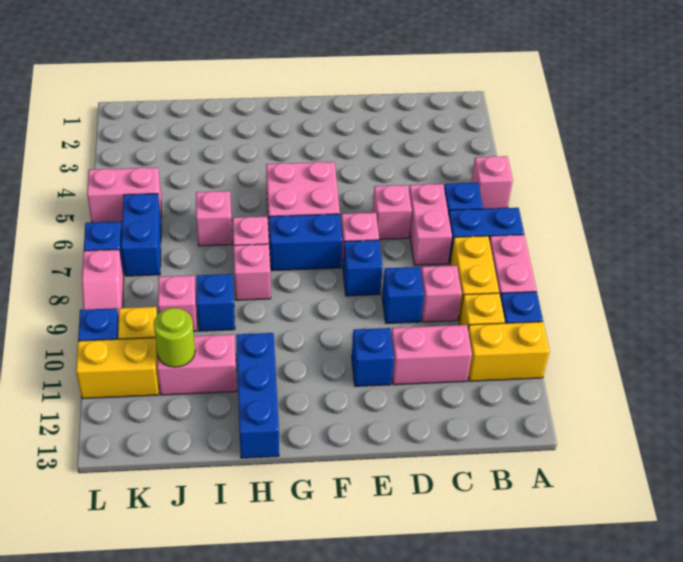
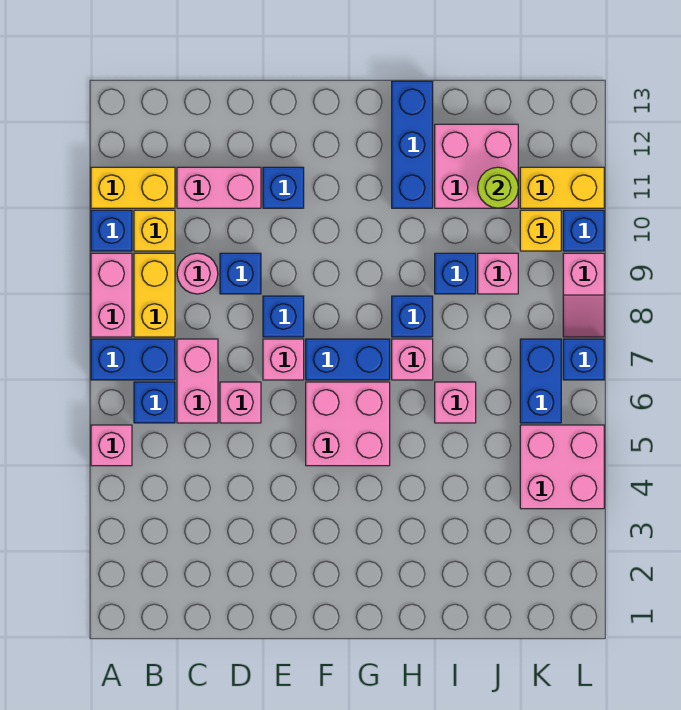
pink 1x1 brick [421,265,462,322] -> pink 1x1 round brick [177,253,218,294]
pink 1x1 brick [234,244,271,300] -> blue 1x1 brick [392,296,433,337]
pink 1x2 brick [157,335,237,395] -> pink 2x2 brick [435,124,518,208]
pink 1x2 brick [87,167,161,223] -> pink 2x2 brick [520,425,604,509]
pink 1x2 slope [82,250,124,316] -> pink 1x2 slope turned to [563,253,604,337]

